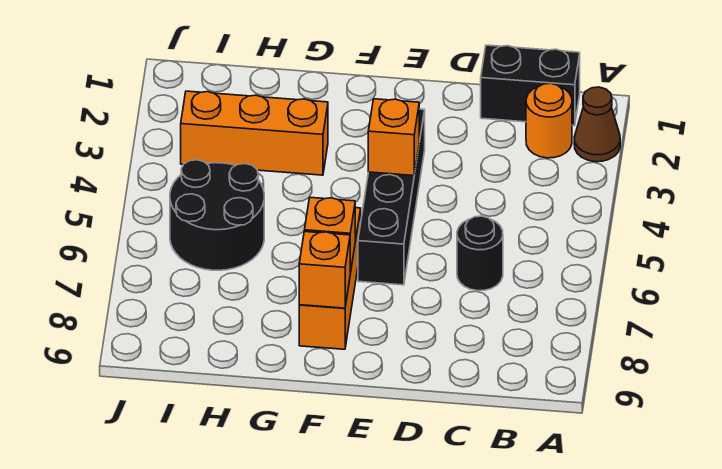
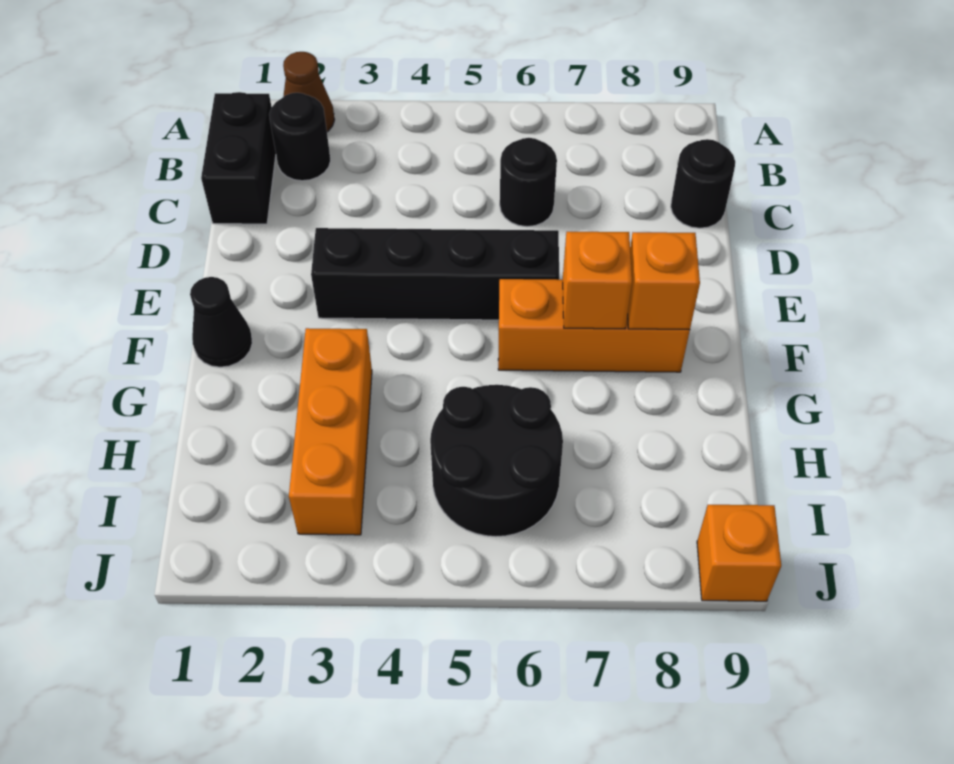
orange 1x1 round brick [526,83,572,158] -> black 1x1 round brick [269,93,331,181]
none -> black 1x1 round brick [671,139,735,228]
orange 1x1 brick [368,99,419,176] -> orange 1x1 brick moved to [697,505,781,601]
none -> black 1x1 cone [190,277,252,367]

